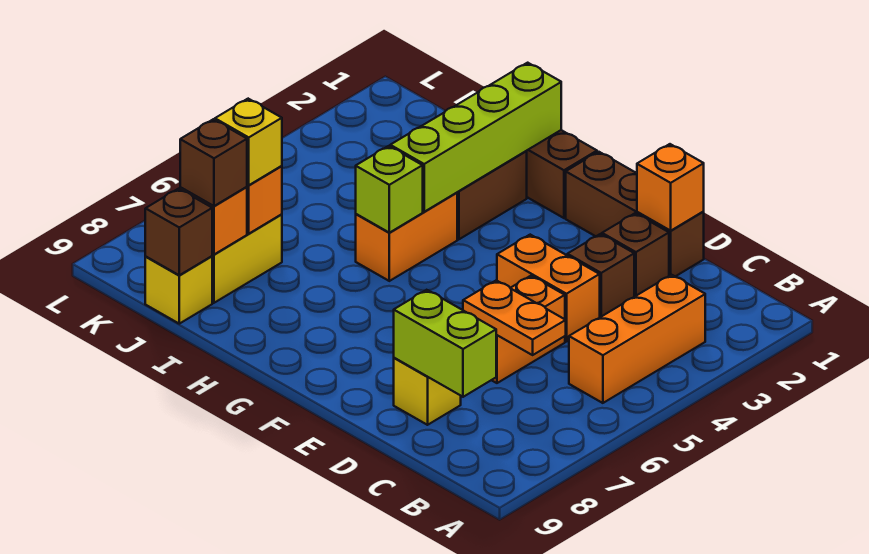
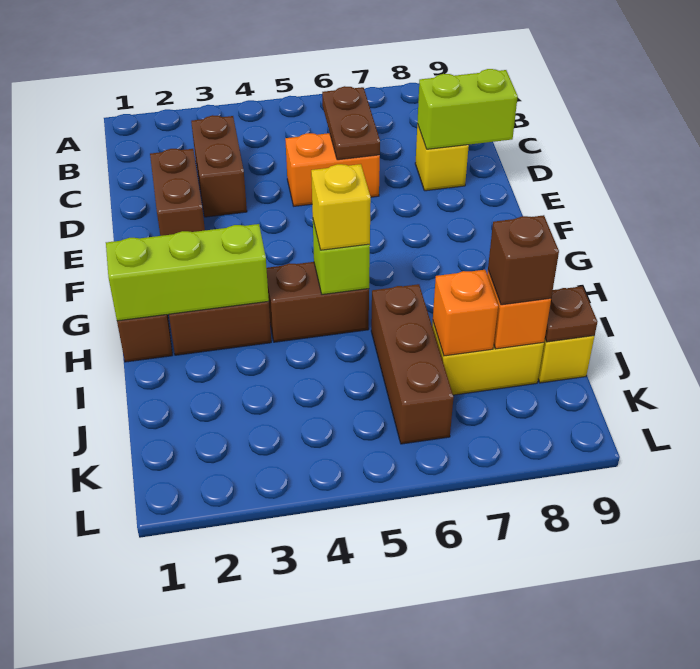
orange 1x3 brick [569,275,705,403] -> none
orange 1x2 plate [463,280,566,355] -> brown 1x2 plate [322,86,380,160]
lime 1x2 brick [394,290,496,397] -> lime 1x2 brick turned to [417,69,518,149]
brown 1x3 brick [566,152,704,277] -> brown 1x3 brick moved to [371,284,454,444]
orange 1x1 brick [637,144,704,231] -> none
brown 1x1 brick [602,213,669,297] -> brown 1x2 brick [150,149,205,236]
brown 1x1 brick [567,234,634,317] -> brown 1x2 brick [191,115,247,217]
orange 1x2 brick [497,235,600,342] -> none
lime 1x4 brick [390,63,561,212] -> lime 1x3 brick [106,224,269,321]
orange 1x2 brick [356,193,457,281] -> brown 1x2 brick [267,262,369,342]
yellow 1x1 brick [215,99,282,185] -> yellow 1x1 brick moved to [311,164,371,250]
brown 1x1 brick [145,189,212,275] -> brown 1x1 plate [545,286,597,342]

